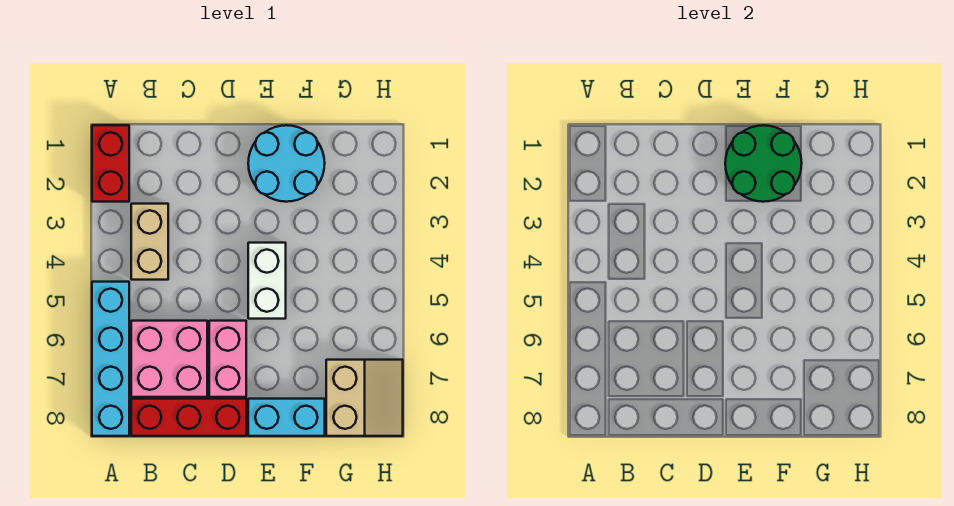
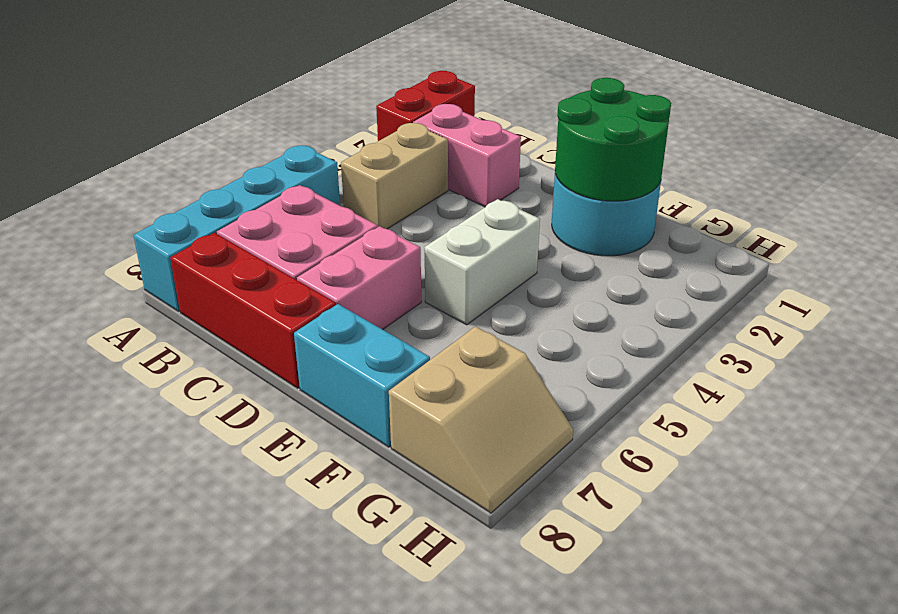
none -> pink 1x2 brick [413,104,521,207]

